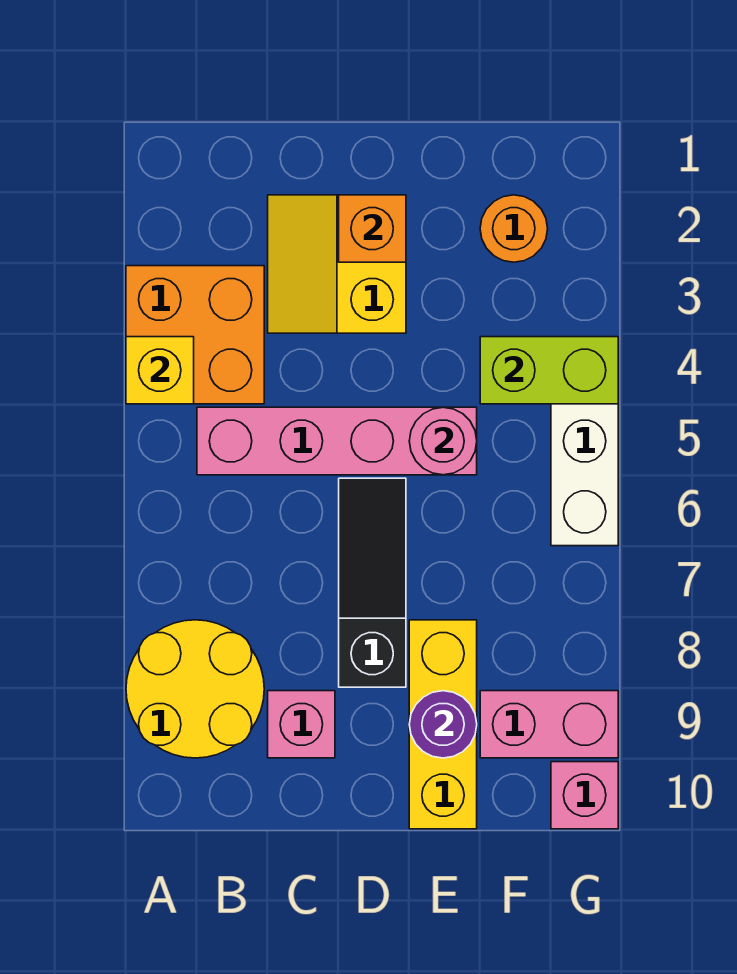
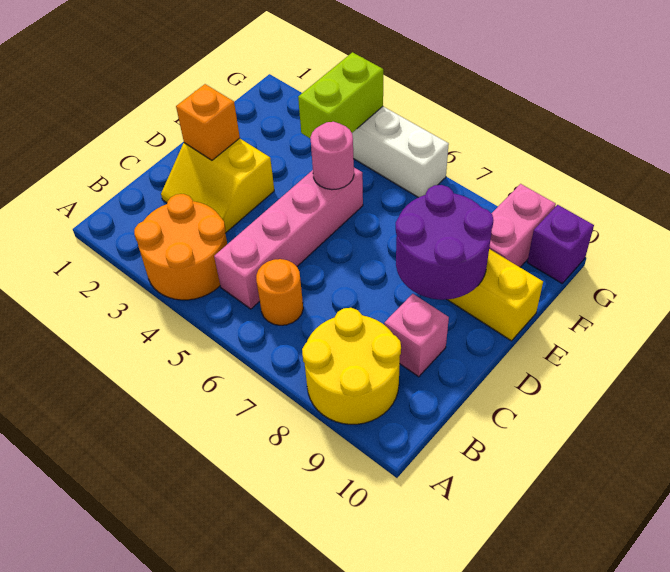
orange 2x2 brick [126,266,264,404] -> orange 2x2 round brick [134,194,227,300]
yellow 1x1 brick [126,337,194,404] -> none
black 1x3 slope [339,478,406,687] -> none
purple 1x1 round brick [409,691,477,758] -> purple 2x2 round brick [396,185,493,300]
orange 1x1 round brick [480,195,548,262] -> orange 1x1 round brick moved to [256,259,303,325]
pink 1x1 brick [551,762,618,829] -> purple 1x1 brick [527,205,594,283]

